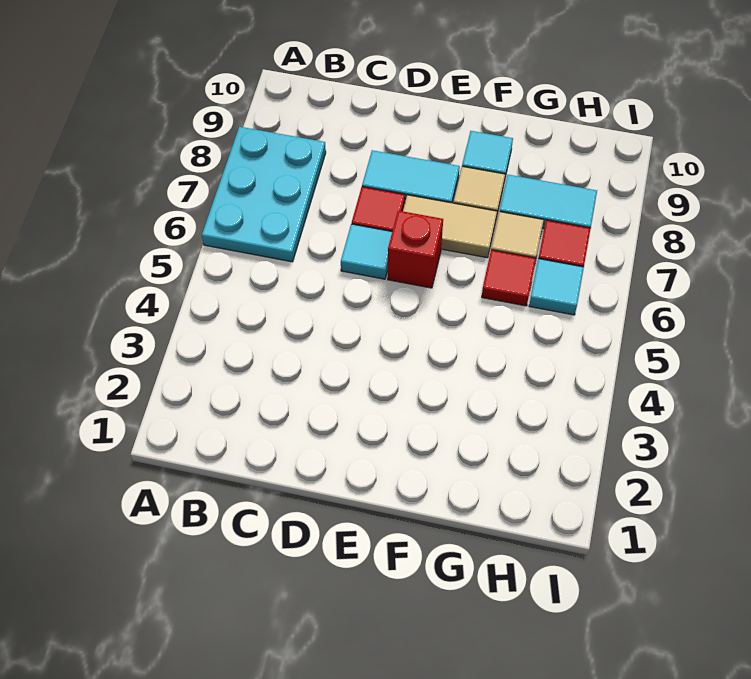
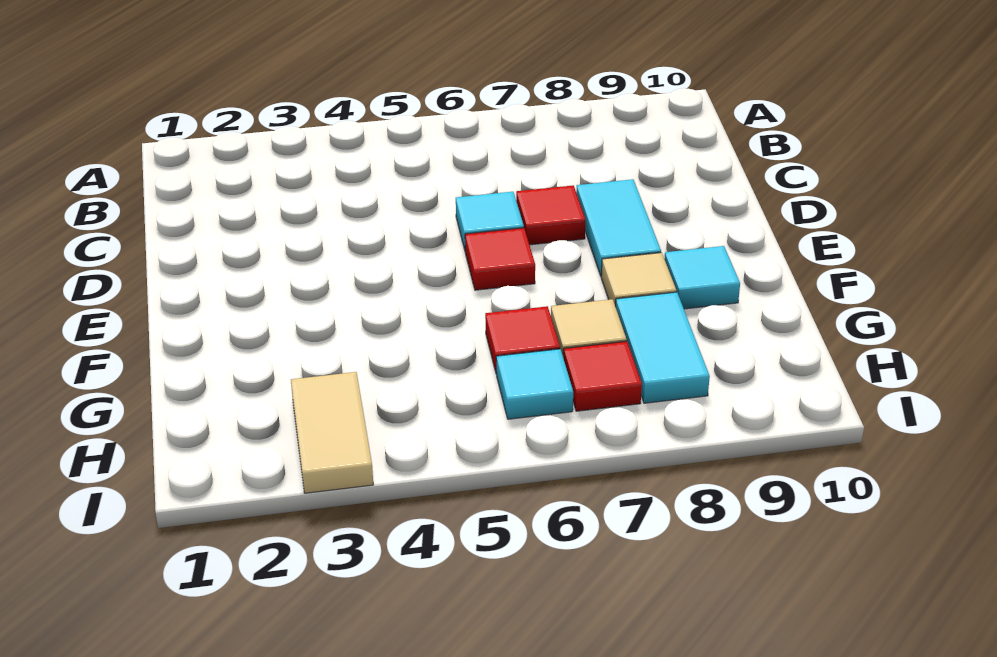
cyan 2x3 plate [202,127,326,262] -> none
red 1x1 brick [388,211,443,288] -> red 1x1 tile [465,228,535,290]
tan 1x2 tile [403,195,497,258] -> tan 1x2 tile moved to [291,372,373,493]

